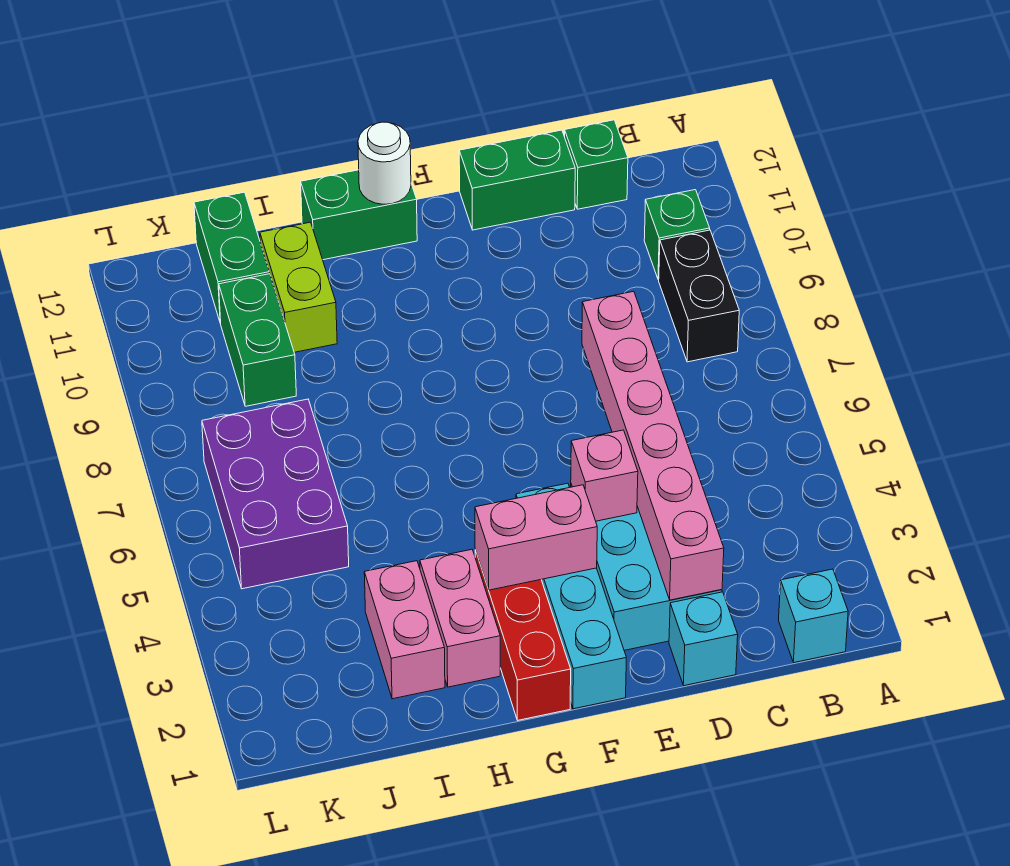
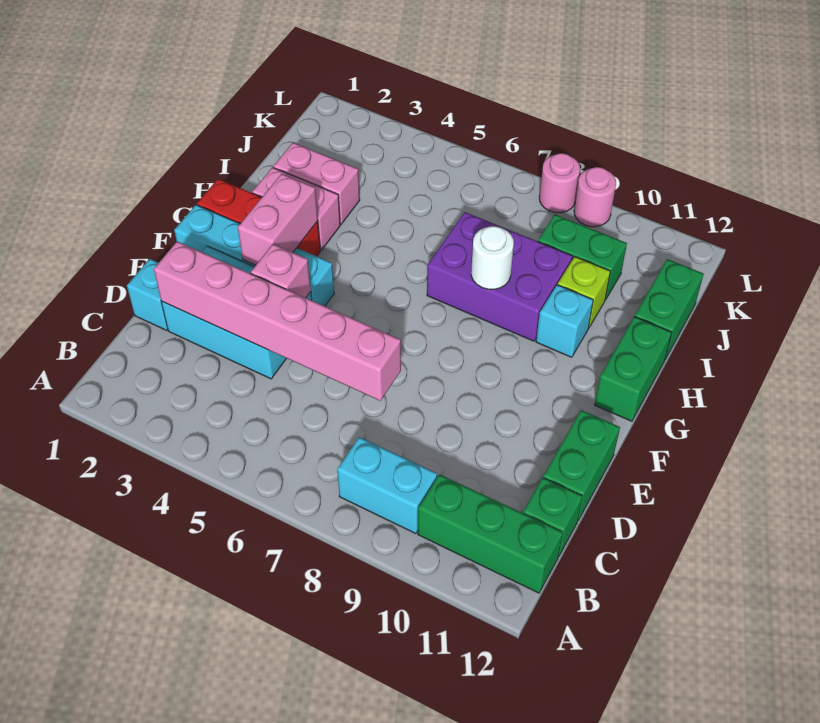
cyan 1x1 brick [779,569,848,663] -> cyan 1x1 brick moved to [536,285,593,357]
black 1x2 brick [659,230,739,362] -> cyan 1x2 brick [337,437,437,534]
green 1x1 brick [644,190,710,280] -> green 1x3 brick [418,474,563,593]
white 1x1 round brick [358,122,411,204] -> white 1x1 round brick moved to [471,226,514,289]
lime 1x2 brick [260,222,337,352] -> lime 1x1 brick [558,256,610,327]
purple 2x3 brick [202,399,349,589] -> purple 2x3 brick moved to [427,212,573,341]
green 1x2 brick [194,192,269,323] -> green 1x2 brick turned to [635,259,703,359]
none -> pink 1x1 round brick [539,153,580,213]
none -> pink 1x1 round brick [574,167,616,227]

